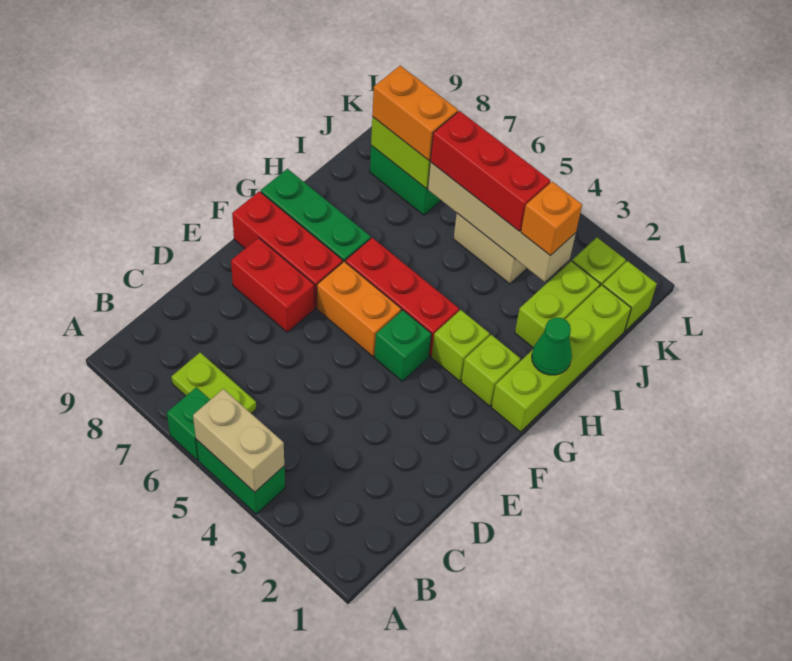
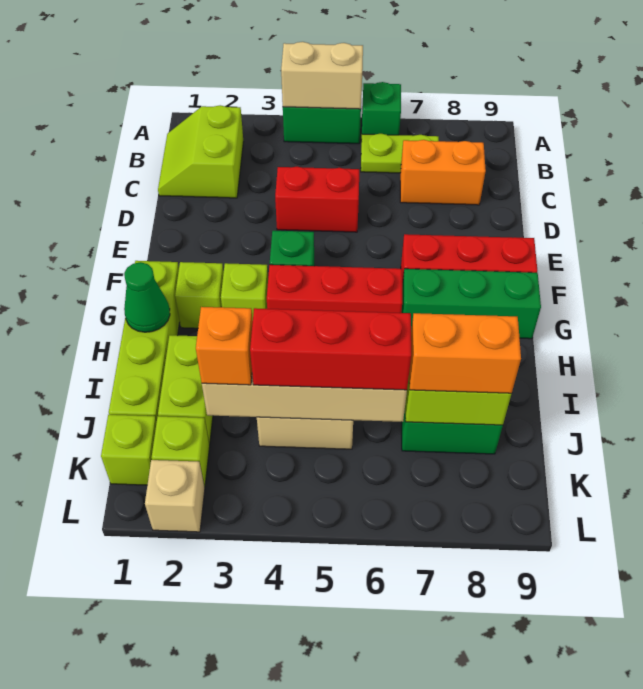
none -> lime 2x2 slope [158,105,243,198]
red 1x2 brick [231,238,314,332] -> red 1x2 brick moved to [275,167,359,232]
orange 1x2 brick [317,262,401,357] -> orange 1x2 brick moved to [400,140,486,205]
none -> tan 1x1 brick [145,460,205,532]

